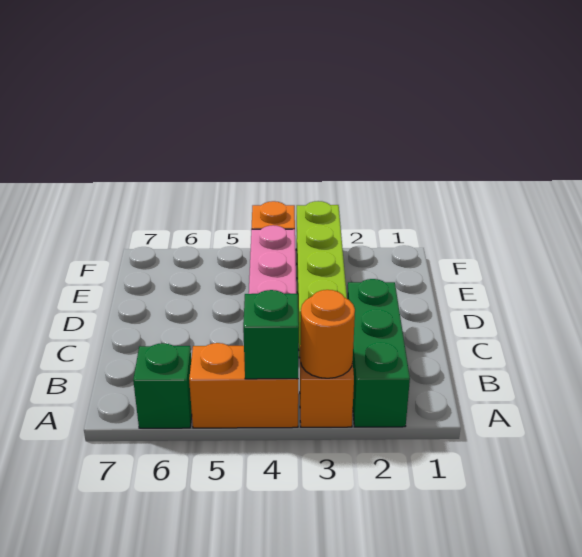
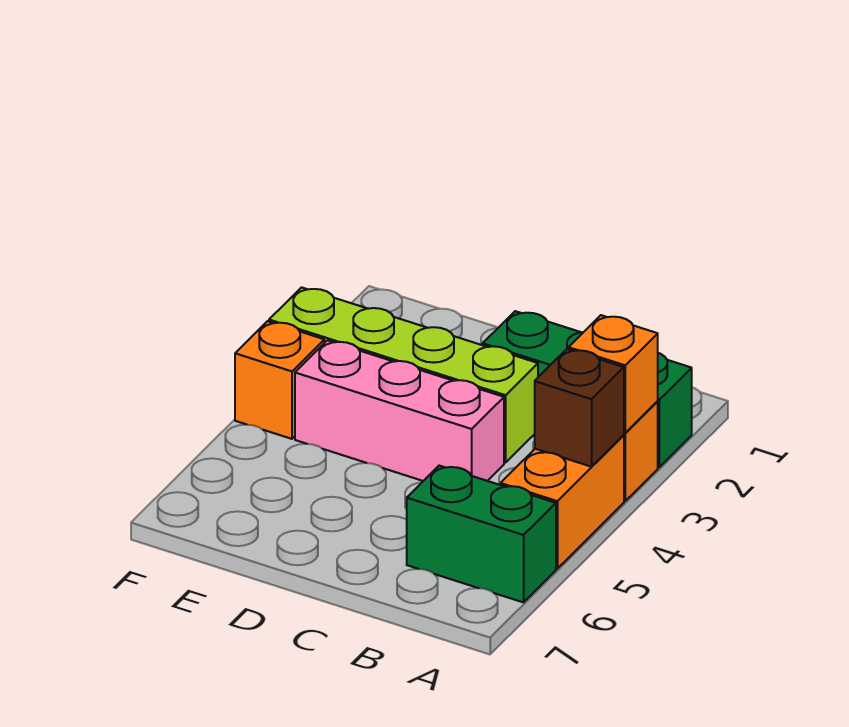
orange 1x1 round brick [301,290,355,378] -> orange 1x1 brick [568,315,658,433]
green 1x1 brick [243,290,299,379] -> brown 1x1 brick [535,349,624,467]
green 1x1 brick [133,343,192,428] -> green 1x2 brick [407,466,556,602]

